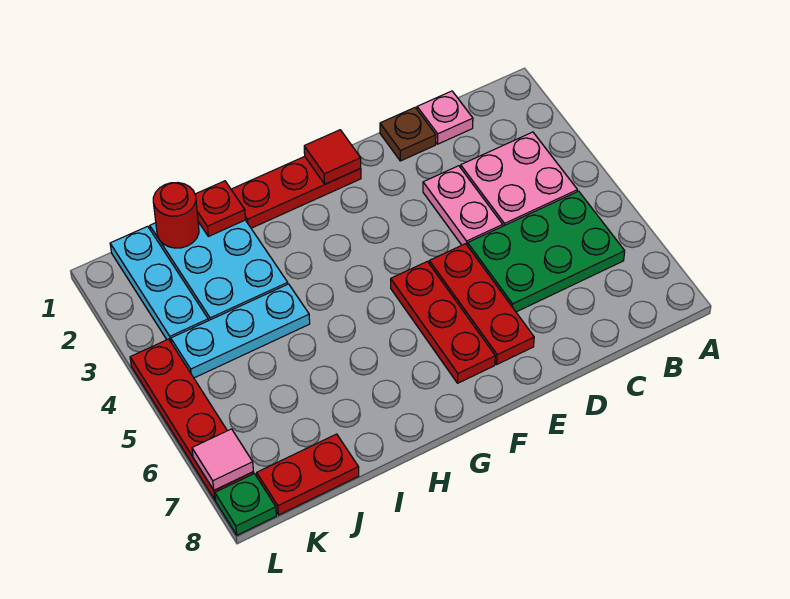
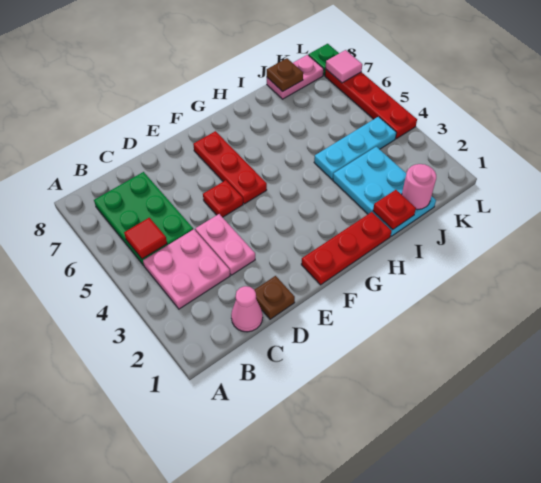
green 2x3 plate [468,191,625,312] -> green 2x3 plate turned to [94,172,193,265]
pink 1x1 plate [417,91,473,144] -> pink 1x1 cone [231,286,263,332]
red 1x3 plate [429,244,534,364] -> red 1x1 plate [203,180,243,217]
red 1x1 tile [304,130,361,184] -> red 1x1 tile moved to [124,218,167,259]
red 1x1 round brick [153,183,199,248] -> pink 1x1 round brick [402,164,436,210]
red 1x2 plate [257,434,359,515] -> pink 1x2 plate [267,55,324,99]
none -> brown 1x1 plate [267,58,303,91]
cyan 1x3 plate [110,226,208,342] -> none

